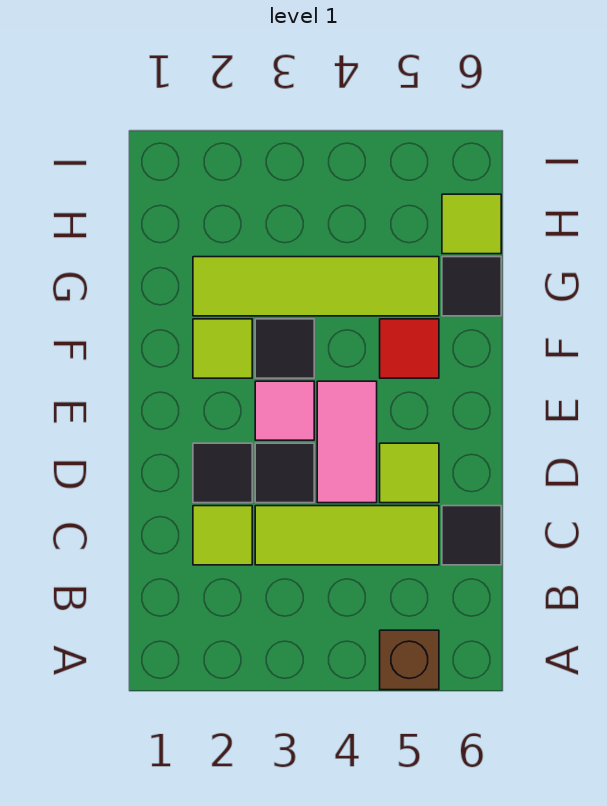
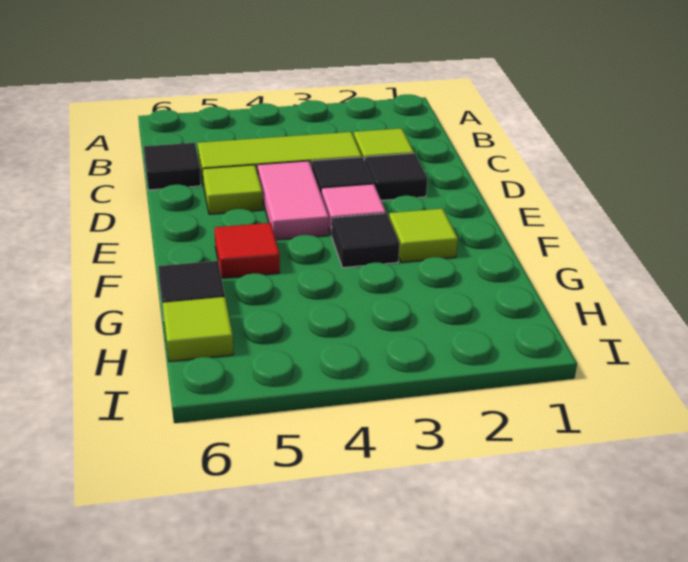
brown 1x1 brick [380,630,439,690] -> none
lime 1x4 tile [193,257,439,316] -> none

